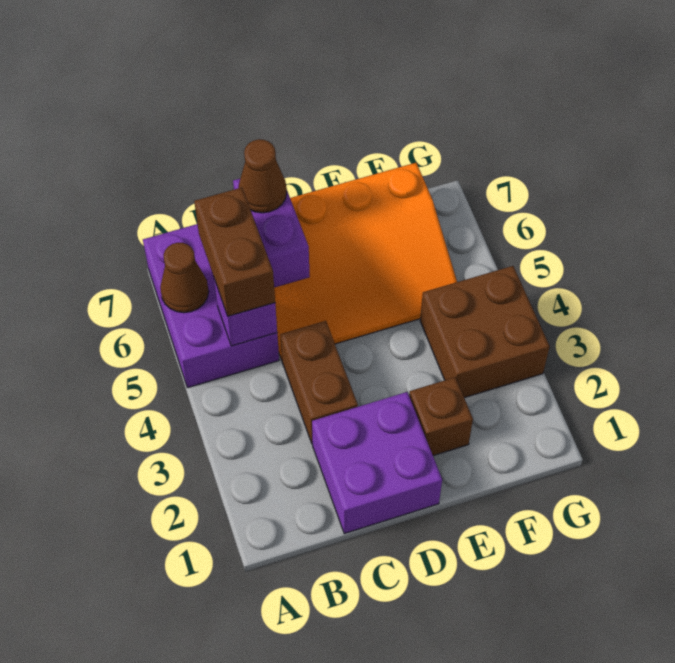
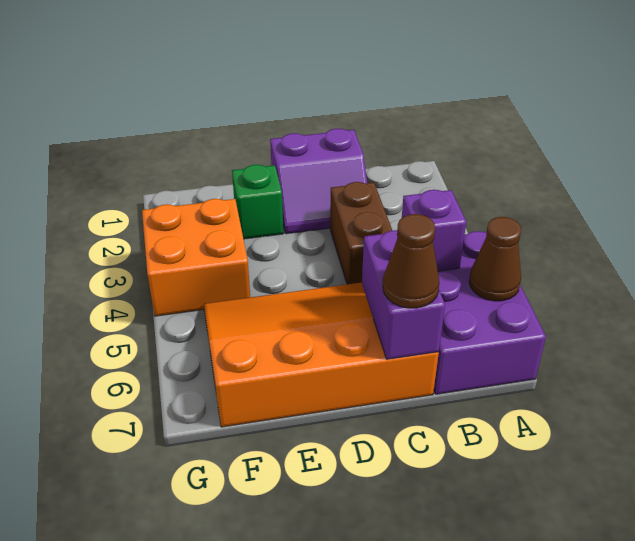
brown 1x2 brick [194,188,275,316] -> none
purple 2x2 brick [312,392,442,534] -> purple 2x2 slope [270,129,367,234]
brown 1x1 brick [409,377,473,456] -> green 1x1 brick [232,165,283,239]
brown 2x2 brick [420,266,550,398] -> orange 2x2 brick [142,199,250,316]

